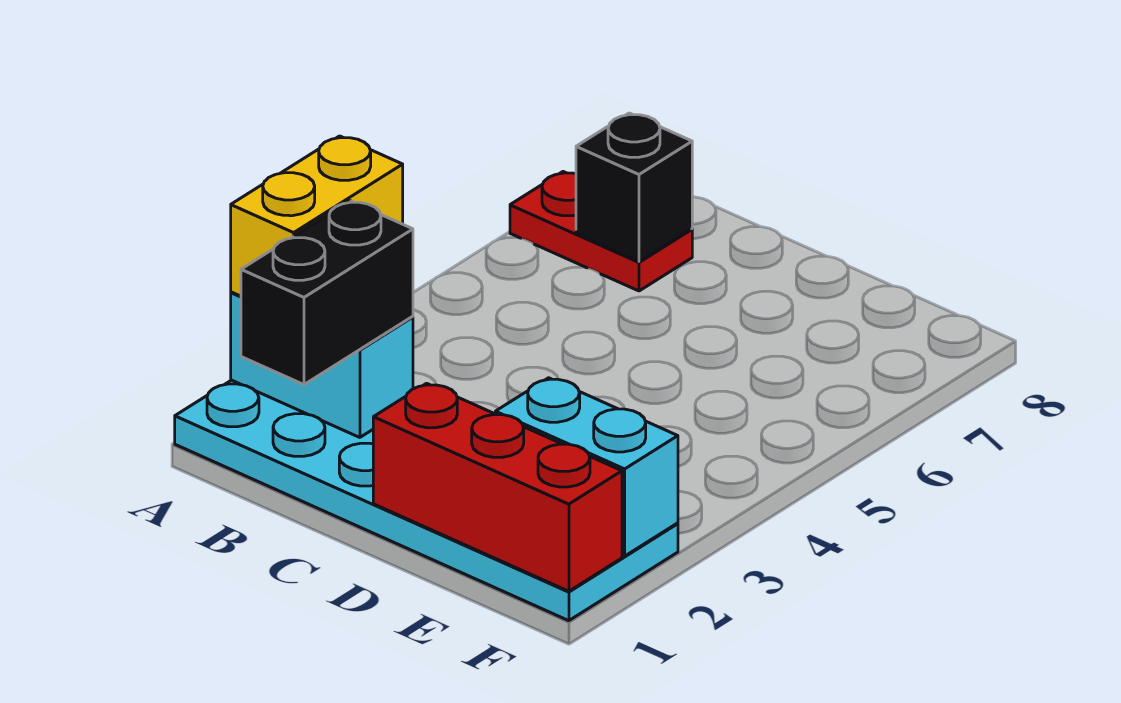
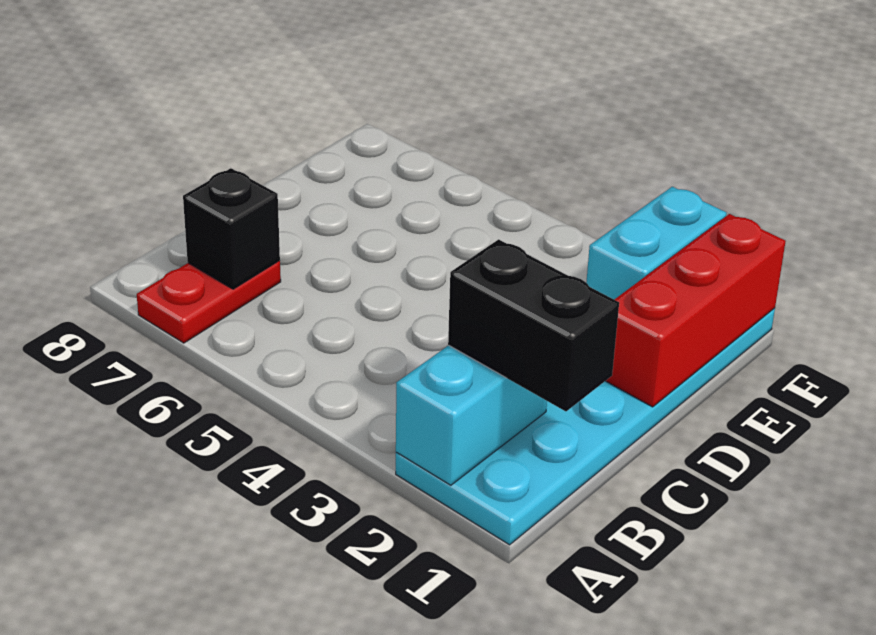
yellow 1x2 brick [231,136,403,296] -> none

